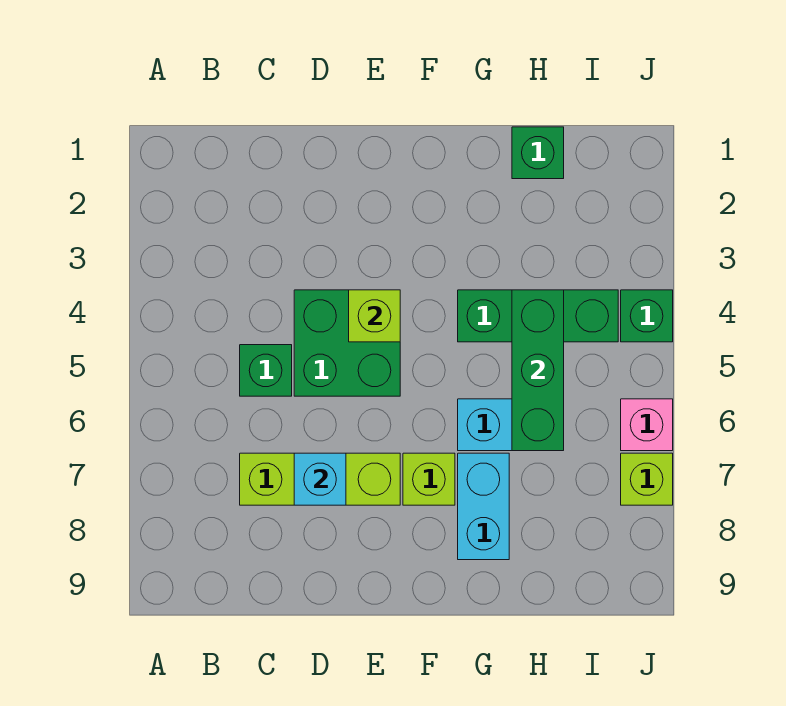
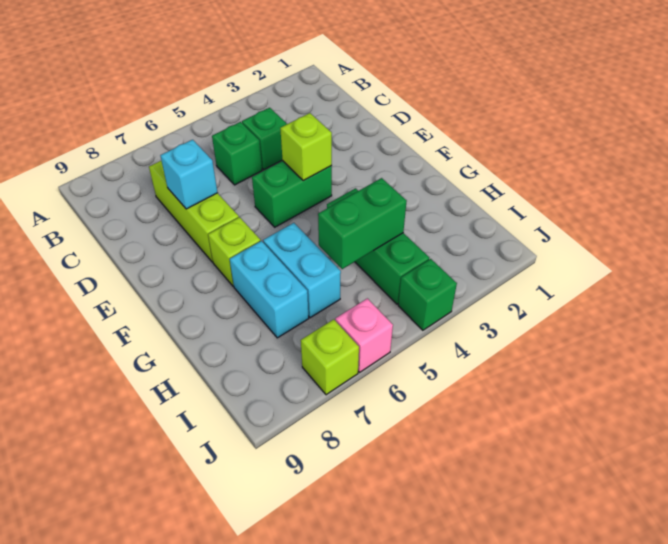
green 2x2 brick [294,290,400,396] -> green 1x2 brick [252,161,332,227]
cyan 1x2 brick [458,453,509,560] -> cyan 1x2 brick turned to [230,241,309,338]
green 1x1 brick [512,127,564,179] -> green 1x1 brick moved to [242,108,287,170]
green 1x3 brick [512,290,564,451] -> green 1x2 brick [318,178,407,269]

